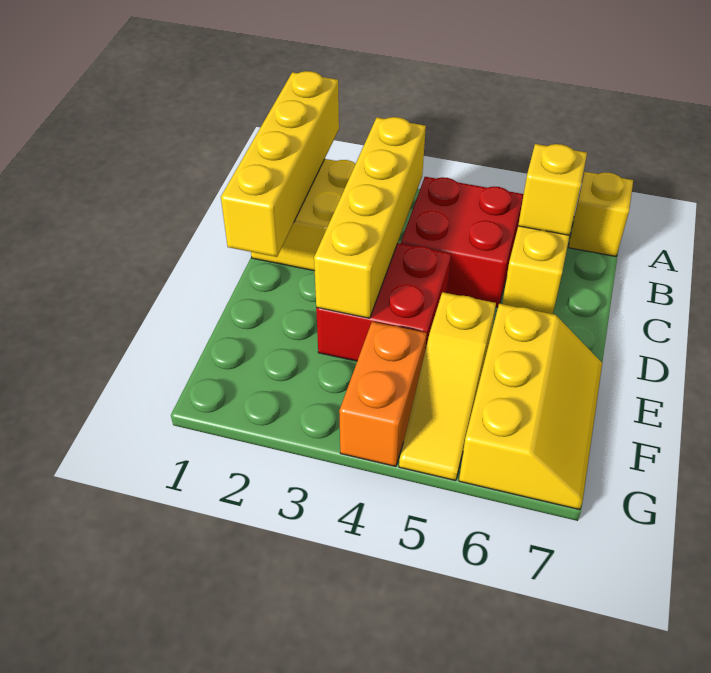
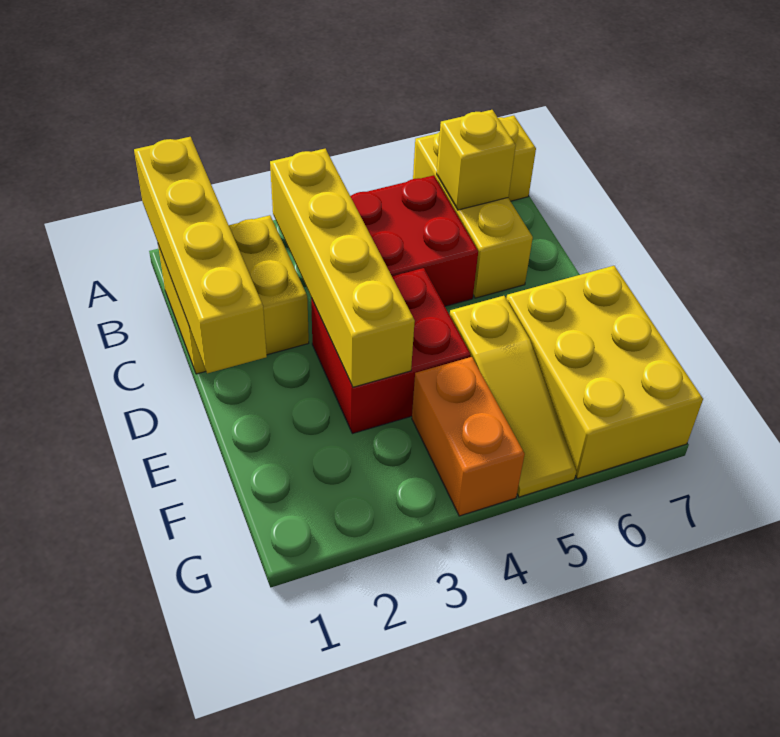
yellow 2x3 slope [459,304,602,510] -> yellow 2x3 brick [506,266,703,479]

